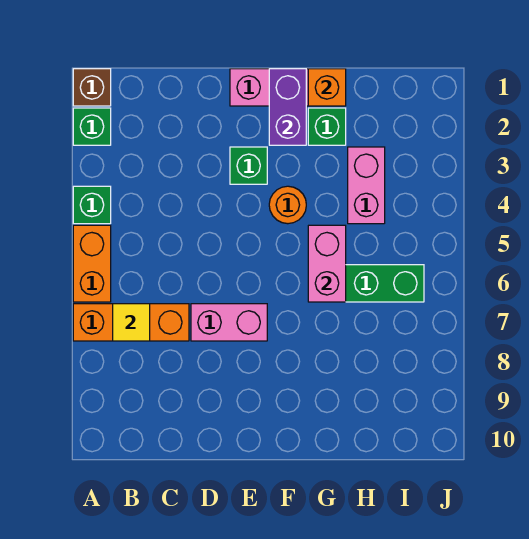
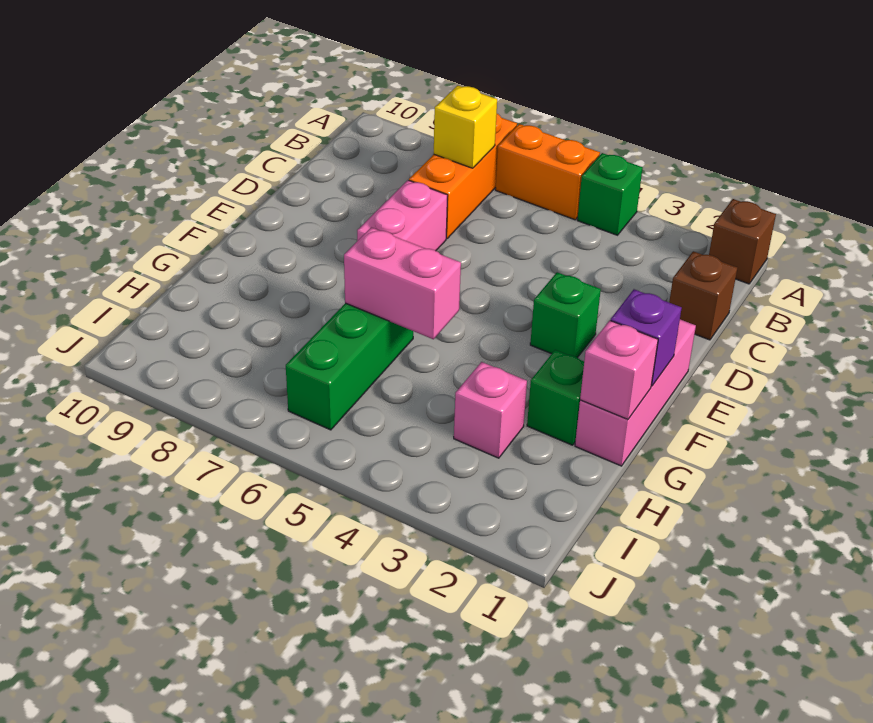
green 1x1 brick [73,108,111,145] -> none
yellow 1x1 tile [113,304,150,341] -> yellow 1x1 brick [434,85,497,168]
none -> brown 1x1 brick [669,251,737,340]
purple 1x2 brick [269,69,306,145] -> purple 1x1 brick [611,289,682,386]
orange 1x1 round brick [269,186,306,224] -> none
orange 1x1 brick [308,69,346,106] -> pink 1x1 brick [580,320,658,419]
pink 1x2 brick [348,147,385,224] -> pink 1x1 brick [454,362,527,458]

